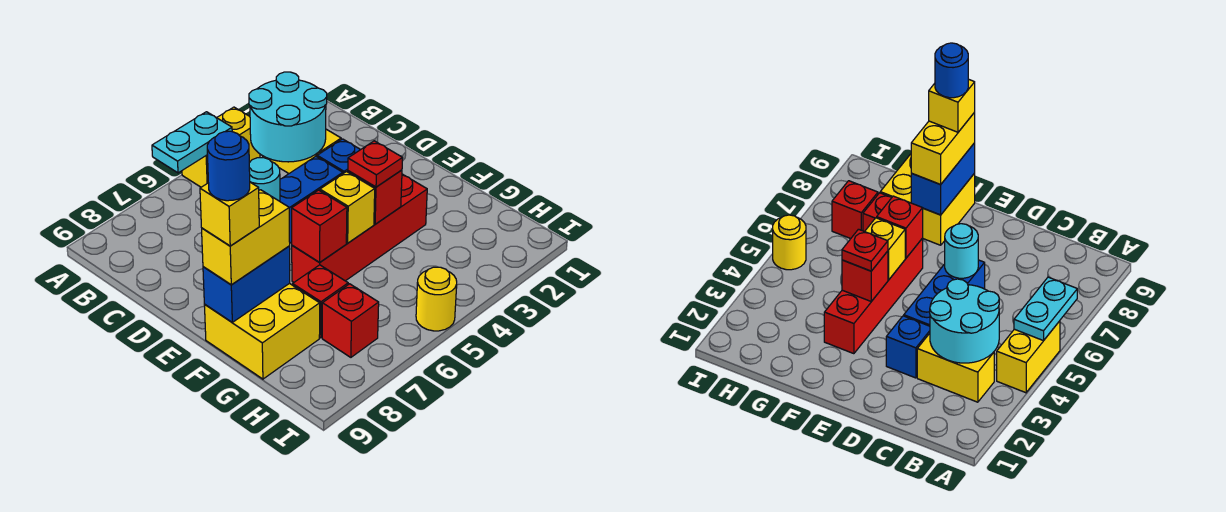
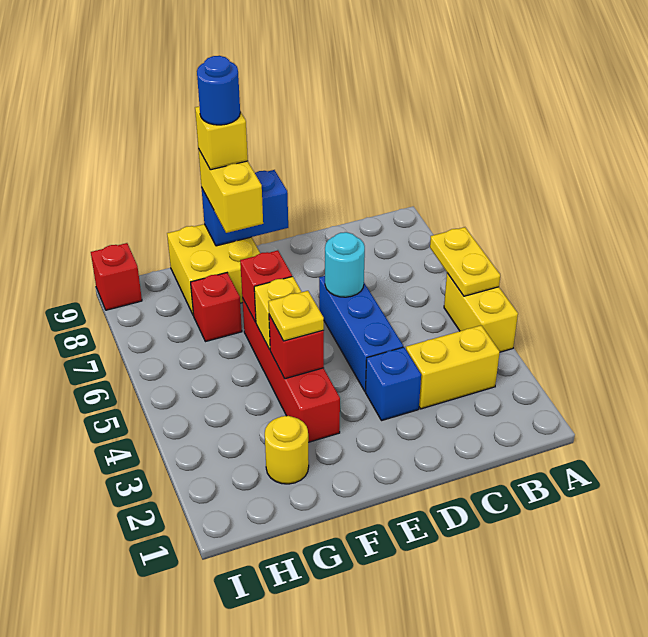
cyan 1x2 plate [152,112,232,173] -> yellow 1x2 plate [430,227,500,296]
cyan 2x2 round brick [249,72,327,162] -> none
red 1x1 plate [348,141,403,187] -> yellow 1x1 plate [268,291,324,341]
blue 1x2 brick [203,246,290,322] -> blue 1x2 brick turned to [201,170,288,246]
red 1x1 brick [322,284,379,357] -> red 1x1 brick moved to [91,243,142,310]
yellow 1x1 round brick [416,267,457,331] -> yellow 1x1 round brick moved to [265,416,309,484]

